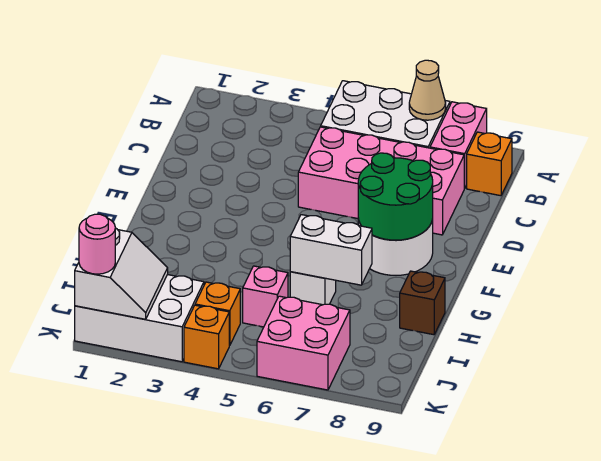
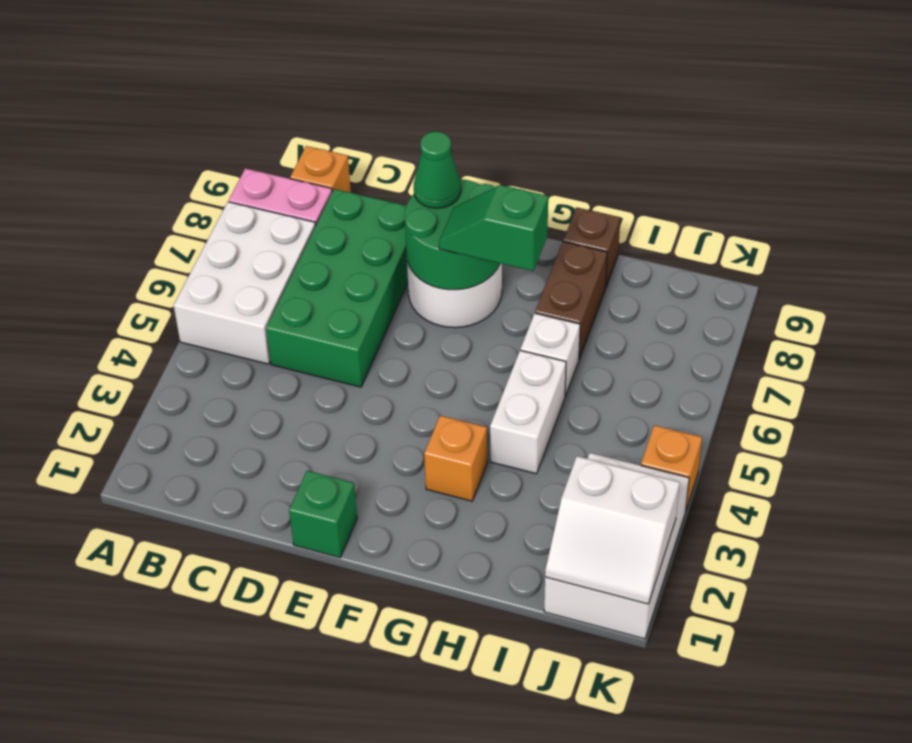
tan 1x1 cone [409,60,446,120] -> none
pink 2x4 brick [298,127,465,235] -> green 2x4 brick [266,189,408,387]
none -> green 1x1 brick [289,471,357,558]
none -> green 1x1 cone [414,132,461,208]
none -> green 1x2 slope [439,185,548,271]
white 1x2 brick [290,215,372,285] -> white 1x2 brick moved to [490,350,566,474]
none -> brown 1x2 brick [535,242,607,359]
pink 1x1 brick [243,266,288,327] -> none
white 2x2 slope [75,228,168,319] -> white 2x2 slope turned to [545,456,680,604]
orange 1x1 brick [195,282,240,346] -> orange 1x1 brick moved to [424,416,487,501]
pink 2x2 brick [257,296,350,390] -> none
pink 1x1 round brick [79,214,115,274] -> none

